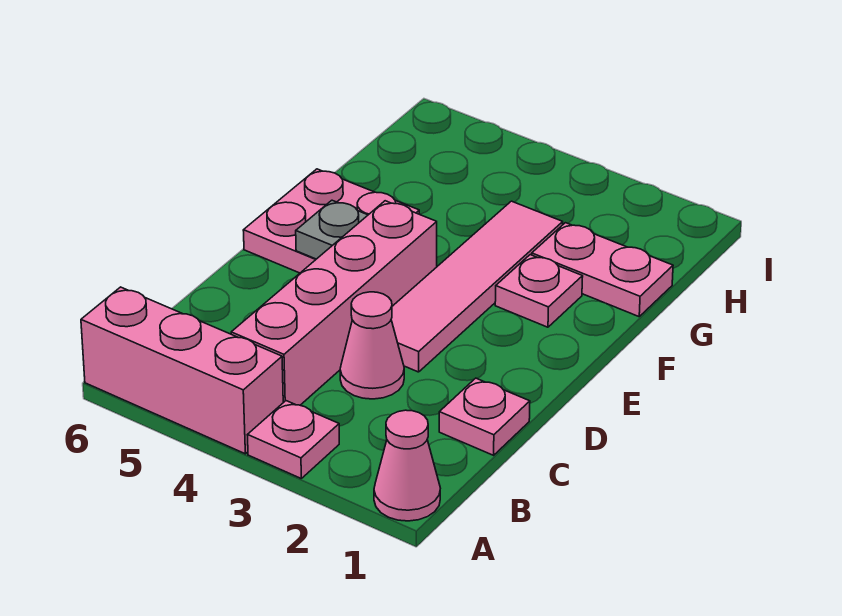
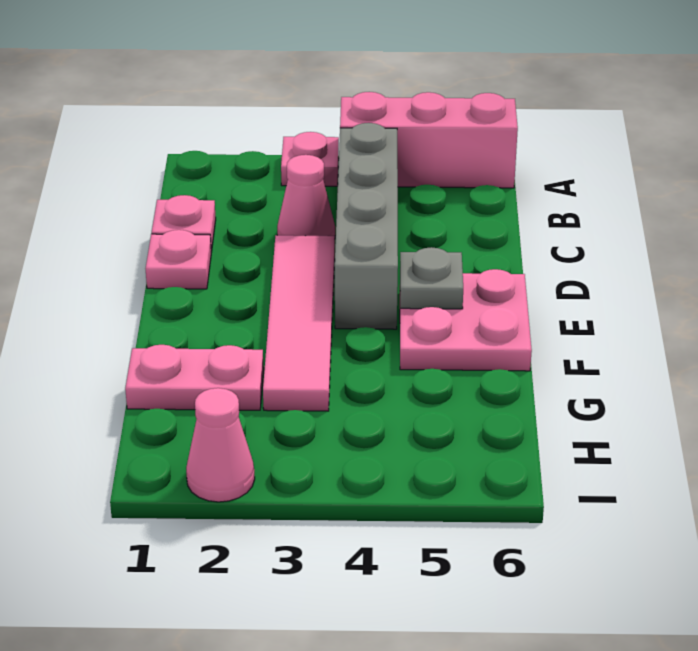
pink 1x1 cone [374,410,440,521] -> pink 1x1 cone moved to [186,388,255,502]
pink 1x4 brick [231,201,437,405] -> grey 1x4 brick [335,123,398,329]
pink 1x1 plate [495,255,583,327] -> pink 1x1 plate moved to [145,230,211,289]

